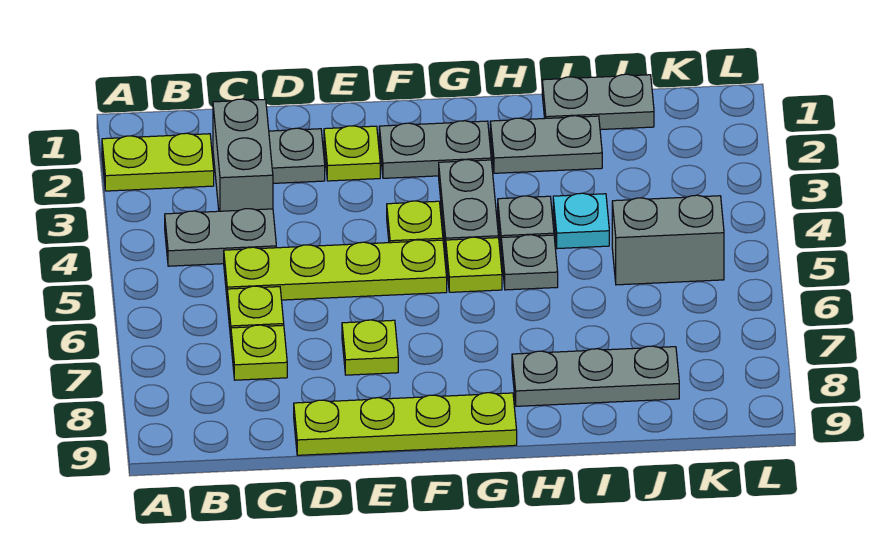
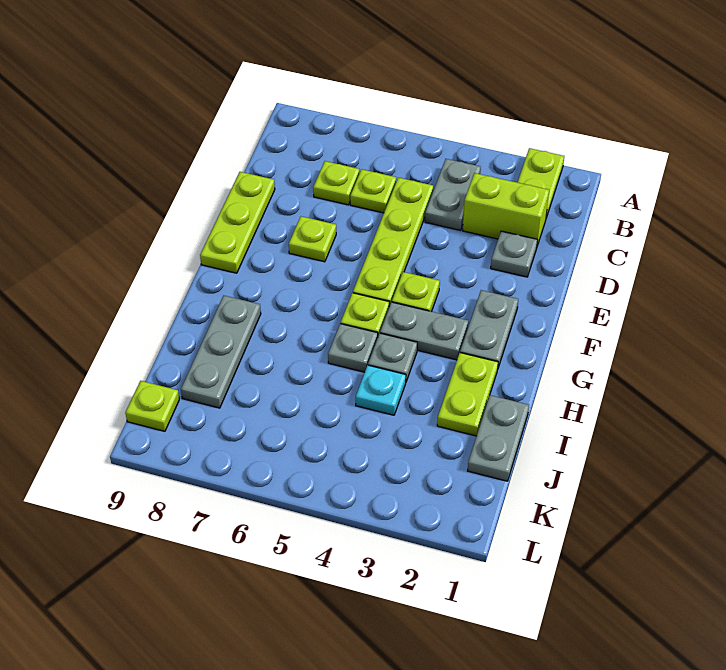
grey 1x2 brick [213,99,273,211] -> lime 1x2 brick [463,173,549,246]
lime 1x4 plate [294,393,517,455] -> lime 1x3 plate [200,172,275,273]
lime 1x1 plate [324,126,380,181] -> lime 1x1 plate moved to [125,381,179,431]
grey 1x2 plate [490,116,602,173] -> lime 1x2 plate [437,353,498,436]
grey 1x2 brick [612,195,724,285] -> none

